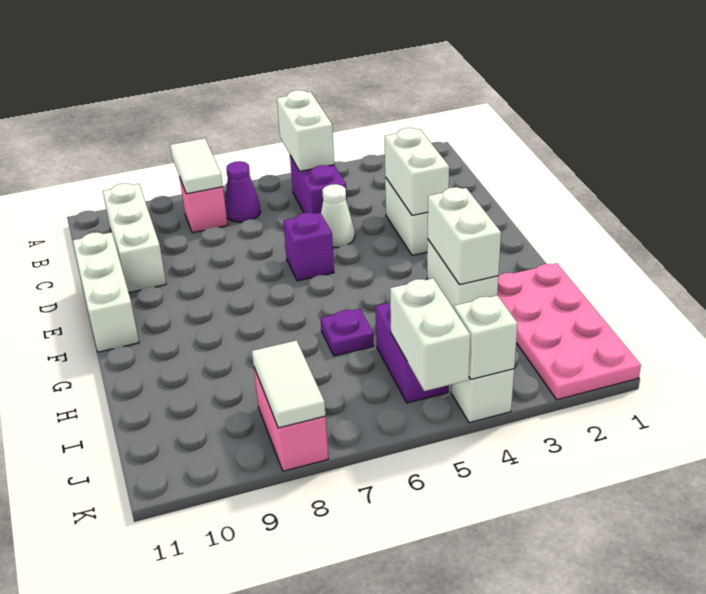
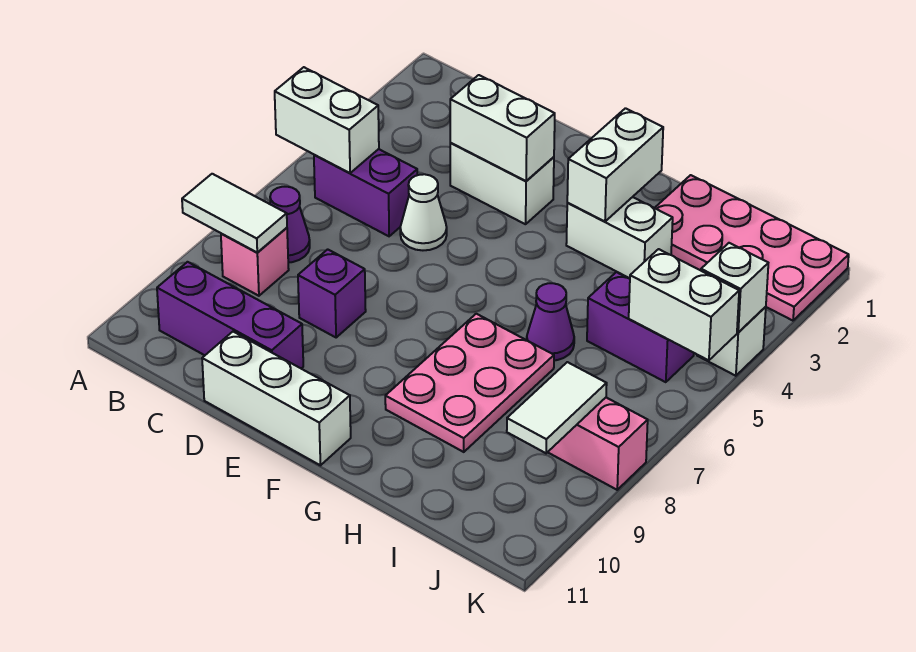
white 1x3 brick [103,183,166,293] -> purple 1x3 brick [157,262,303,368]
purple 1x1 brick [283,213,334,281] -> purple 1x1 brick moved to [298,249,366,338]
white 1x2 brick [428,187,501,285] -> white 1x2 brick turned to [567,108,663,221]
none -> pink 2x3 plate [385,314,554,452]
purple 1x1 plate [321,309,374,356] -> purple 1x1 cone [527,283,574,360]
white 1x2 tile [252,340,325,428] -> white 1x2 tile turned to [507,362,607,453]

